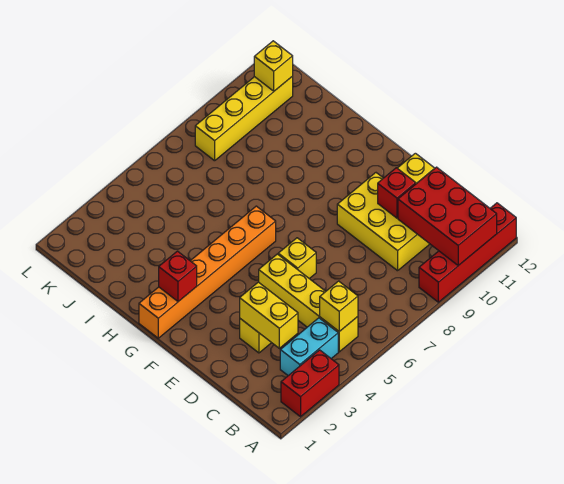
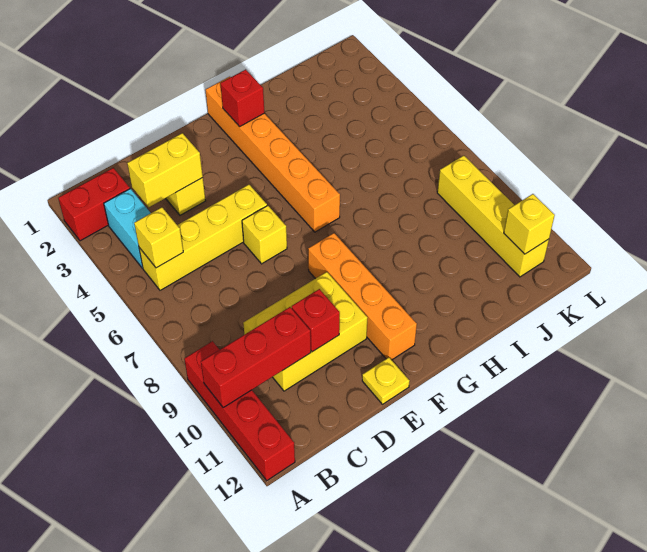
red 1x2 brick [281,350,339,417] -> red 1x2 brick turned to [58,168,130,241]
red 2x3 brick [398,167,497,266] -> red 1x3 brick [201,307,311,408]
none -> orange 1x4 brick [308,233,417,360]

